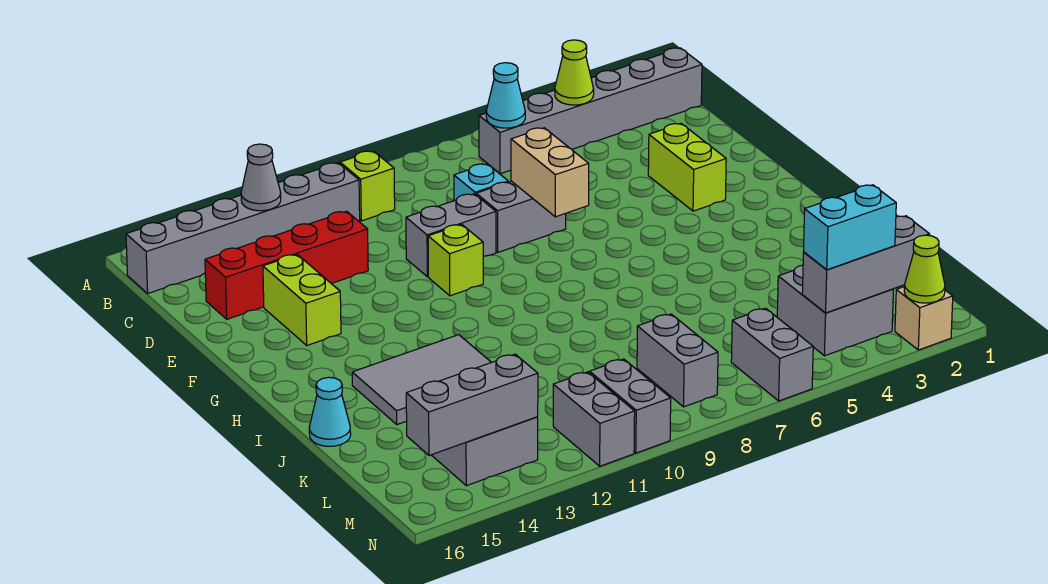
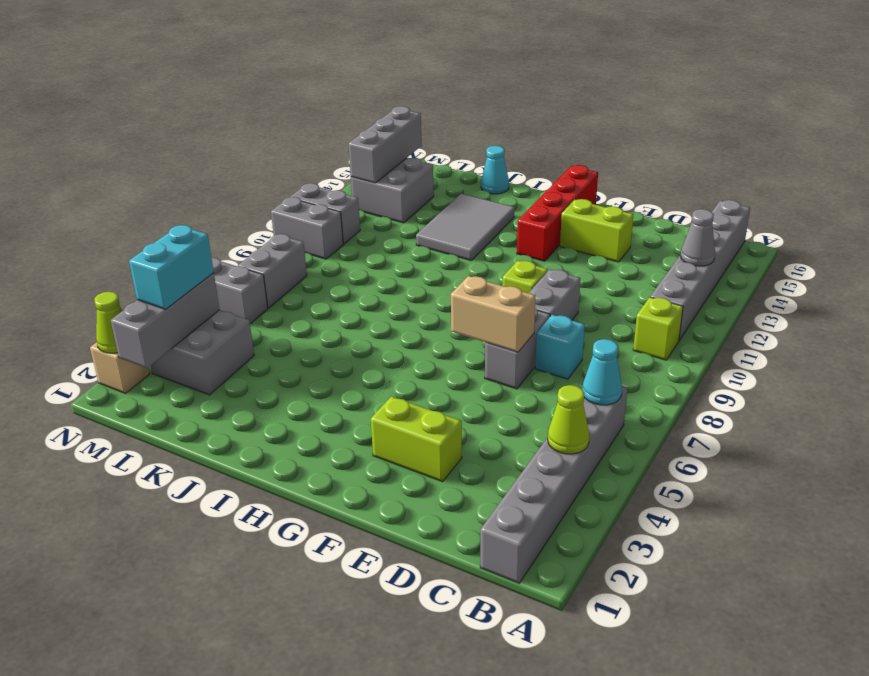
red 1x4 brick [205,211,368,319] -> red 1x4 brick moved to [517,165,598,261]
grey 1x2 brick [637,314,718,407] -> grey 1x2 brick turned to [238,234,307,308]

